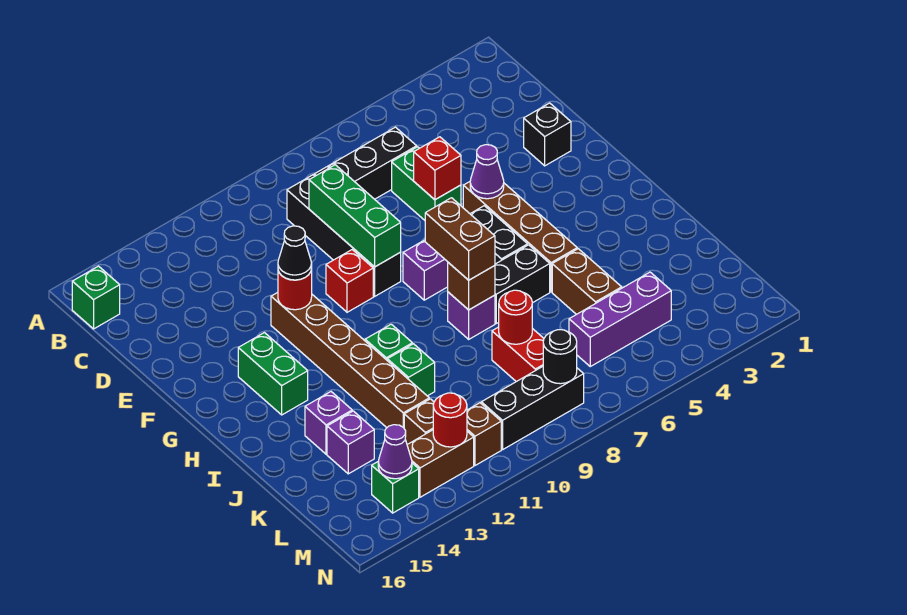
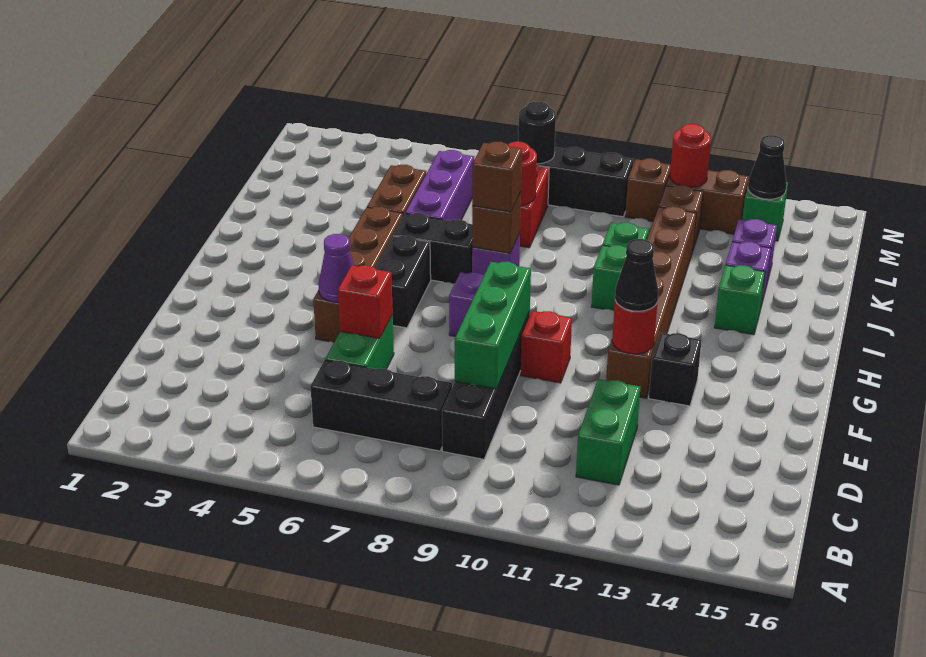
green 1x1 brick [72,266,120,329] -> green 1x1 brick moved to [714,265,765,335]
black 1x1 brick [524,103,571,166] -> black 1x1 brick moved to [649,333,702,406]
green 1x2 brick [238,333,308,415] -> green 1x2 brick moved to [576,379,640,485]
brown 1x2 brick [425,198,495,280] -> brown 1x1 brick [472,142,522,212]
purple 1x3 brick [569,272,671,366] -> purple 1x3 brick turned to [405,150,474,221]
purple 1x1 cone [378,425,412,479] -> black 1x1 cone [748,135,787,199]

